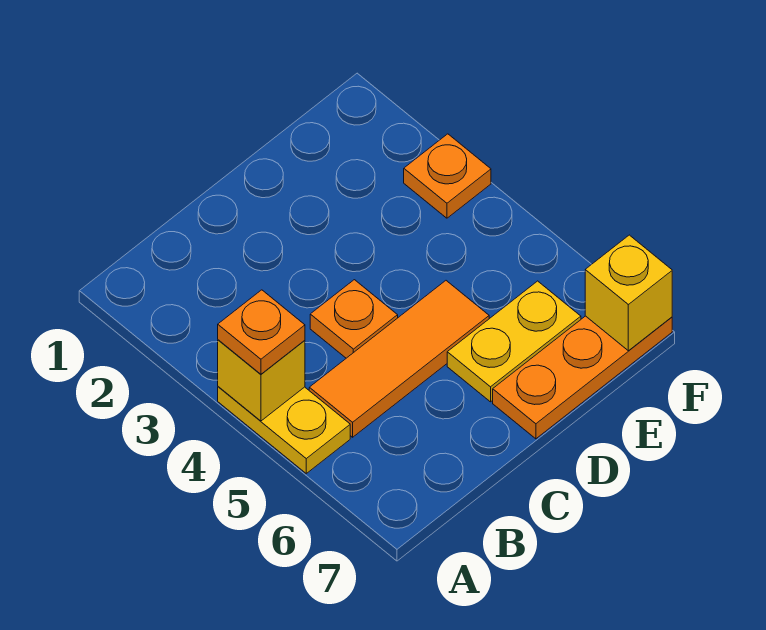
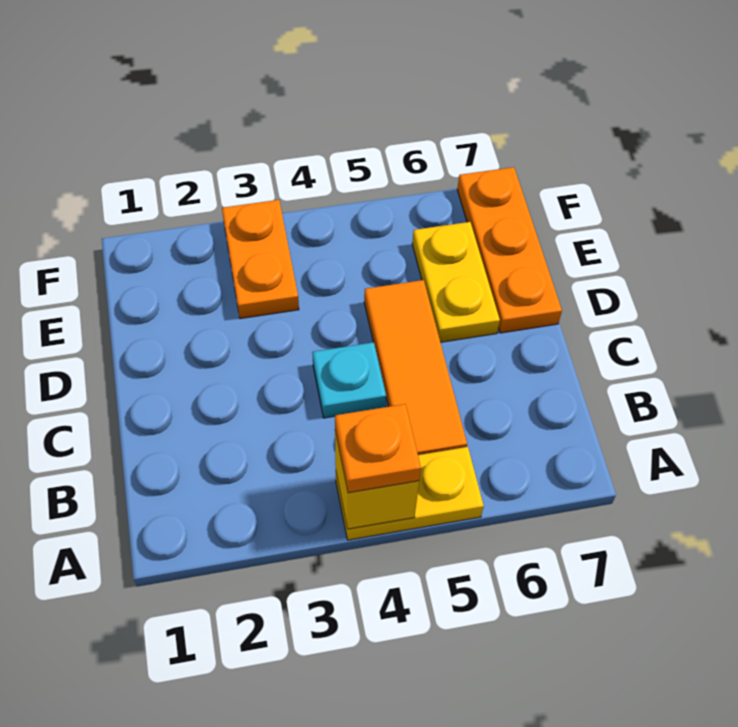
orange 1x1 plate [310,280,398,358] -> cyan 1x1 plate [312,342,386,418]
orange 1x1 plate [404,134,491,218] -> orange 1x2 plate [222,200,299,319]
yellow 1x1 brick [585,235,672,351] -> none

